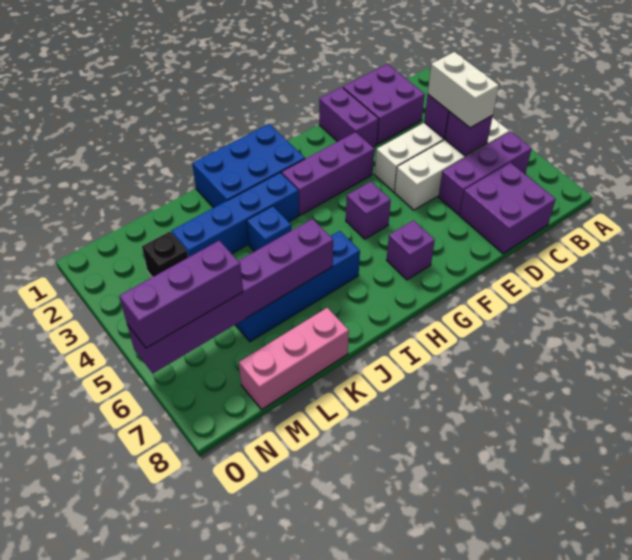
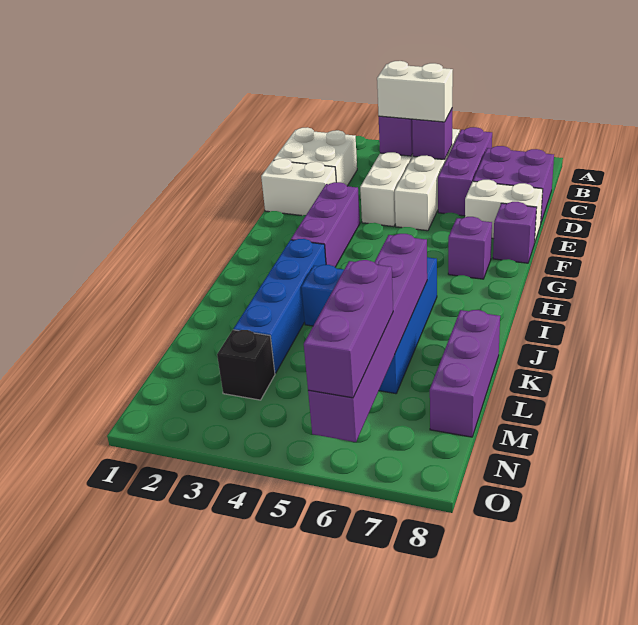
purple 2x2 brick [343,64,425,144] -> white 2x2 brick [274,127,357,186]
purple 1x2 brick [319,87,379,147] -> white 1x2 brick [261,158,336,216]
none -> white 1x2 brick [465,180,543,243]
purple 1x1 brick [346,182,391,239] -> purple 1x1 brick moved to [493,202,537,263]
blue 2x3 brick [192,124,305,208] -> none
pink 1x3 brick [239,308,349,410] -> purple 1x3 brick [430,310,500,437]

